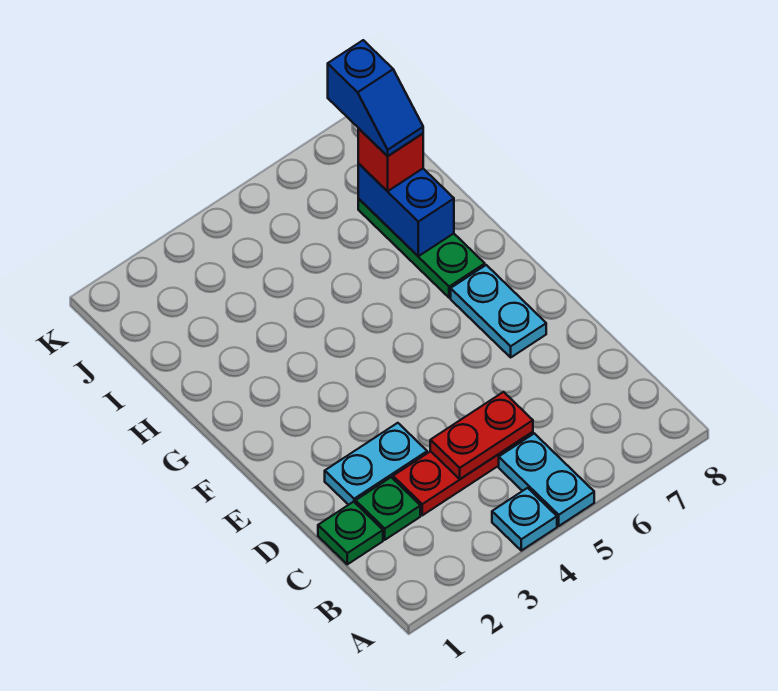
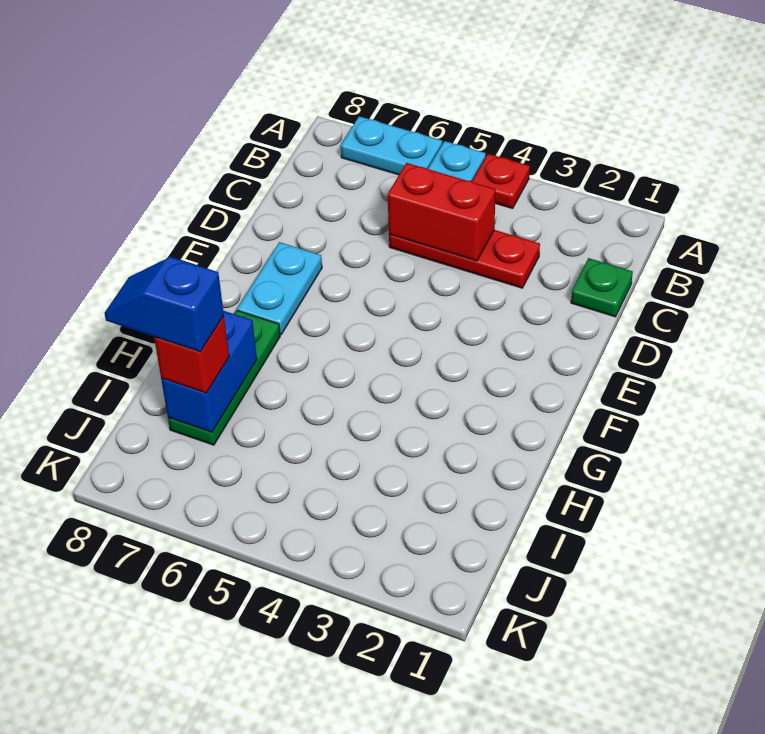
cyan 1x1 plate [492,488,557,551] -> red 1x1 plate [472,154,530,209]
green 1x1 plate [356,477,420,540] -> none
red 1x2 plate [430,392,533,479] -> red 1x2 brick [388,163,495,261]
cyan 1x2 plate [325,423,427,505] -> cyan 1x2 plate moved to [341,116,442,175]
blue 1x2 slope [328,40,423,156] -> blue 1x2 slope turned to [105,257,224,352]

